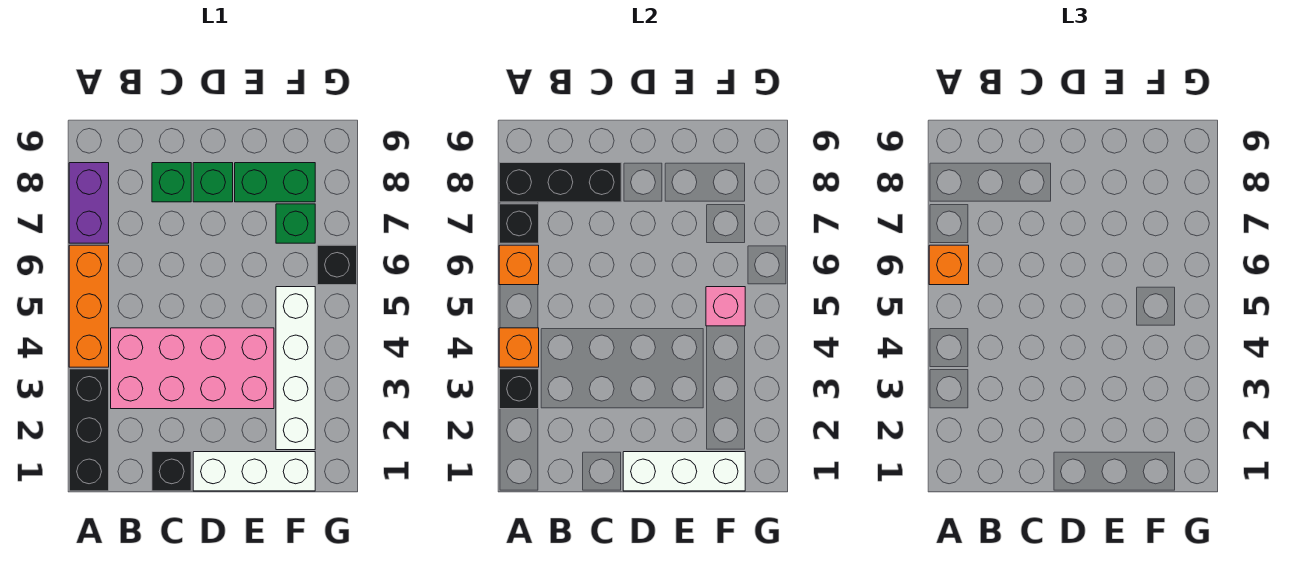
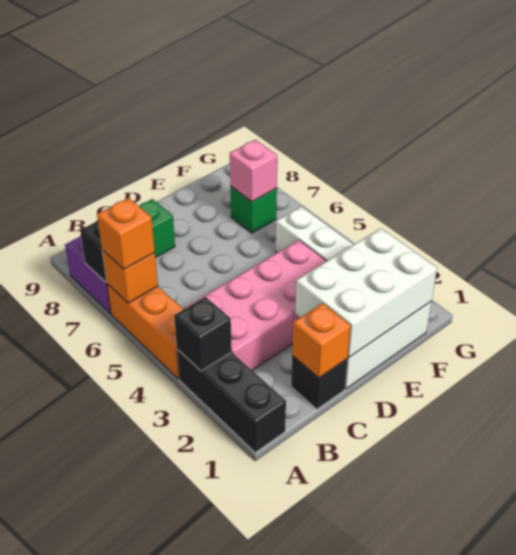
orange 1x1 brick [499,328,539,367] -> orange 1x1 brick moved to [292,303,351,378]
black 1x3 brick [499,163,621,202] -> none
white 1x3 brick [623,452,745,491] -> white 2x3 brick [295,228,437,357]
green 1x1 brick [193,163,233,202] -> none
green 1x2 brick [235,163,315,202] -> none
pink 1x1 brick [706,287,745,326] -> pink 1x1 brick moved to [230,140,277,202]
black 1x1 brick [317,245,357,285] -> none

